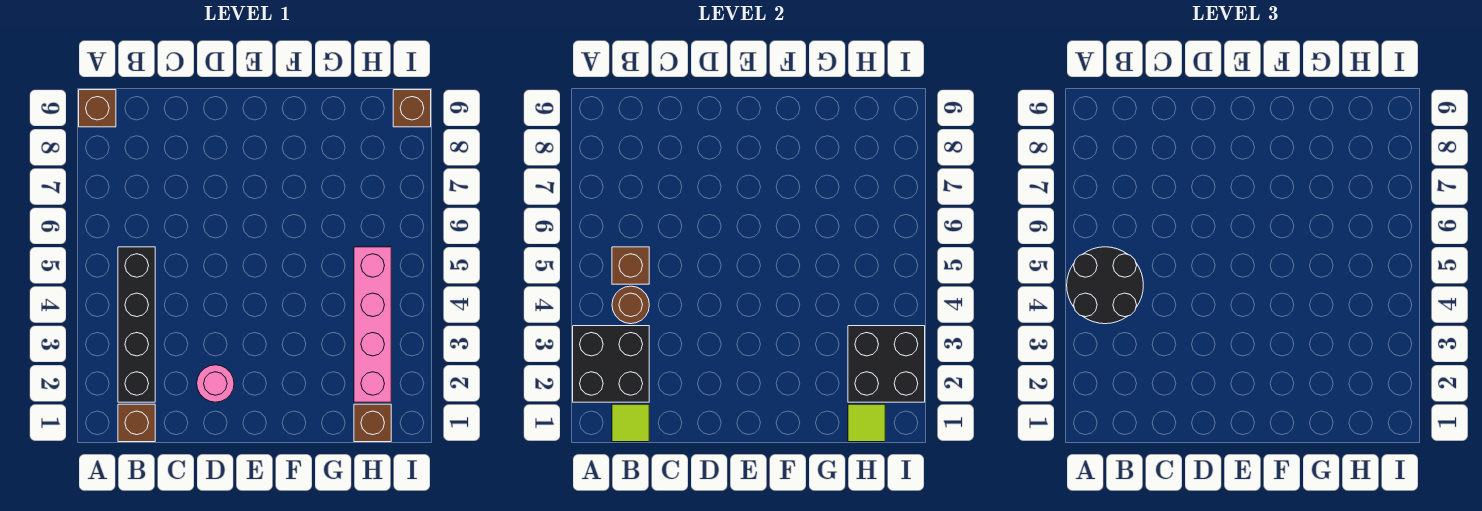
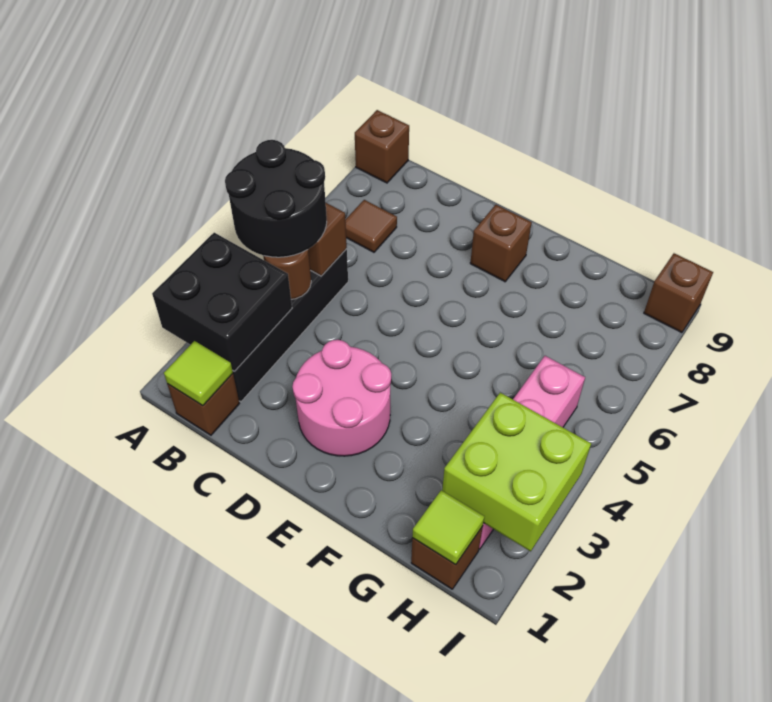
none -> brown 1x1 tile [345,200,397,252]
pink 1x1 round brick [197,365,234,402] -> pink 2x2 round brick [292,340,391,456]
none -> brown 1x1 brick [470,205,532,282]
black 2x2 brick [848,326,925,402] -> lime 2x2 brick [442,393,591,551]

